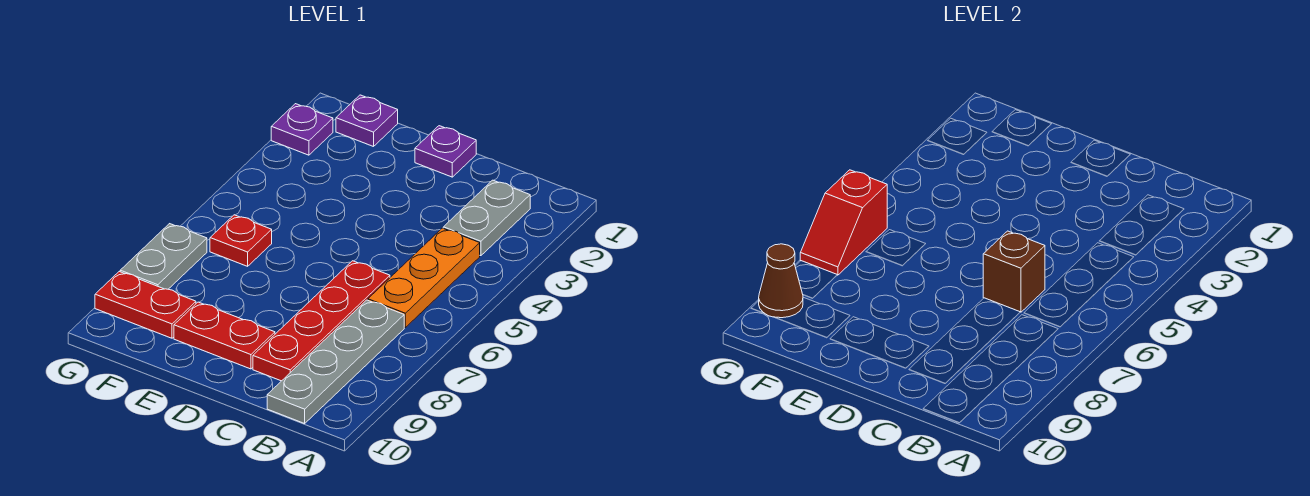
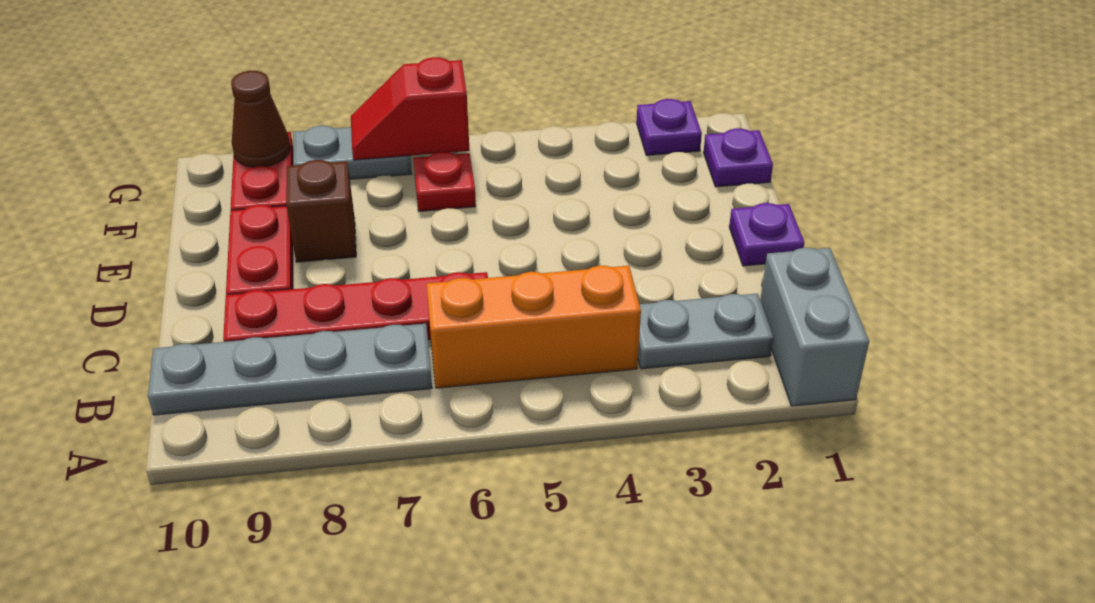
none -> grey 1x2 brick [760,248,869,406]
orange 1x3 plate [368,228,480,327] -> orange 1x3 brick [426,266,641,388]
brown 1x1 brick [983,231,1045,312] -> brown 1x1 brick moved to [286,160,356,262]

